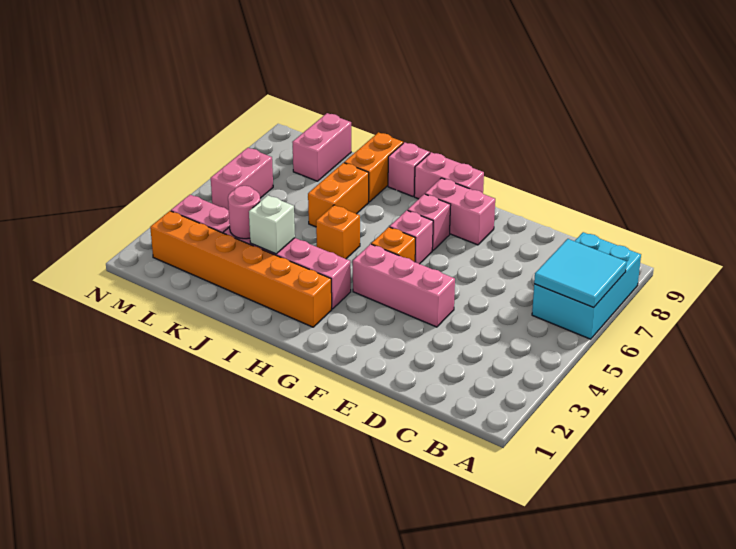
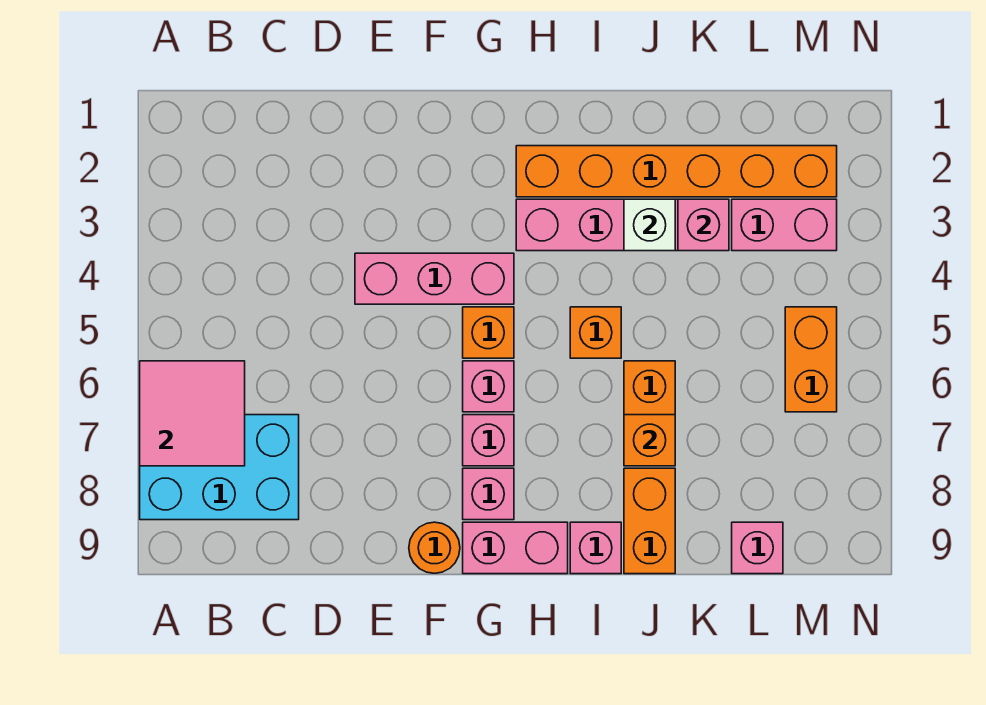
cyan 2x3 brick [532,232,641,339] -> cyan 2x3 brick turned to [140,415,299,520]
cyan 2x2 tile [534,239,627,307] -> pink 2x2 tile [140,361,245,466]
pink 1x2 brick [425,178,495,245] -> pink 1x1 brick [463,468,514,520]
none -> orange 1x1 round brick [409,522,460,573]
none -> orange 1x1 brick [624,415,675,466]
pink 1x1 round brick [228,186,260,239] -> pink 1x1 brick [678,199,729,251]
pink 1x2 brick [292,113,351,181] -> pink 1x1 brick [732,522,783,574]
pink 1x2 brick [211,148,273,210] -> orange 1x2 brick [785,307,837,412]

